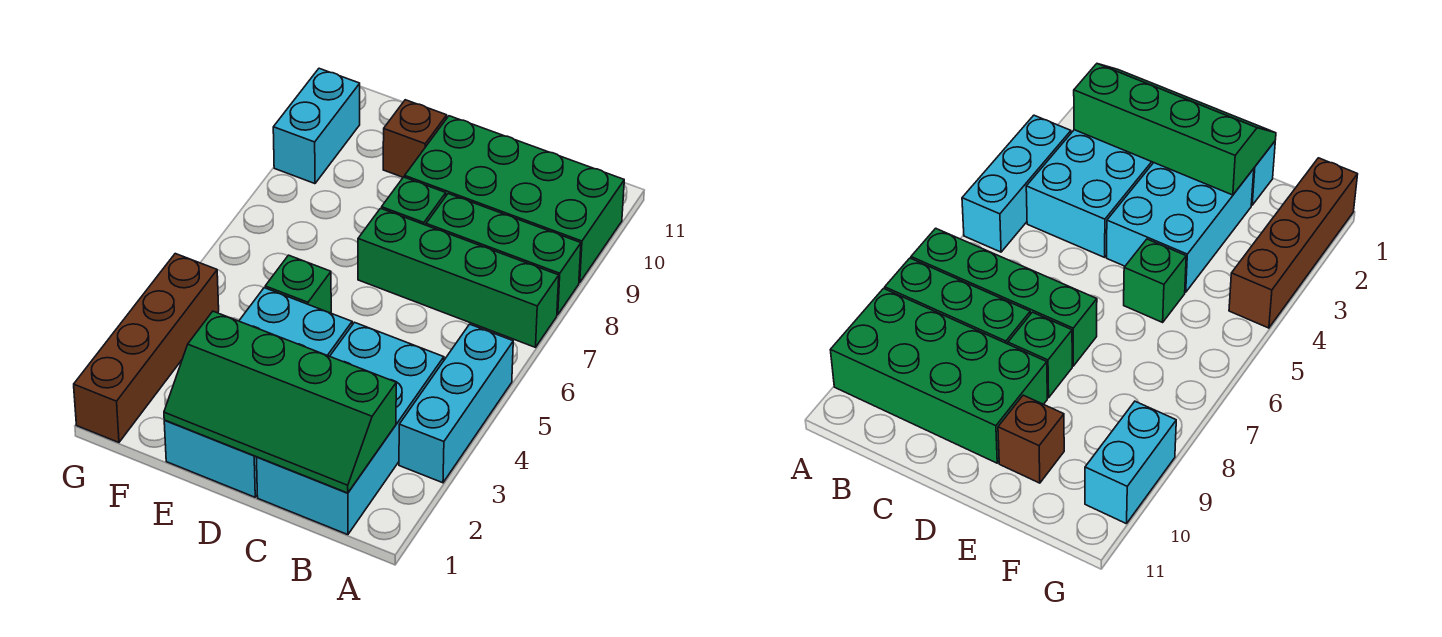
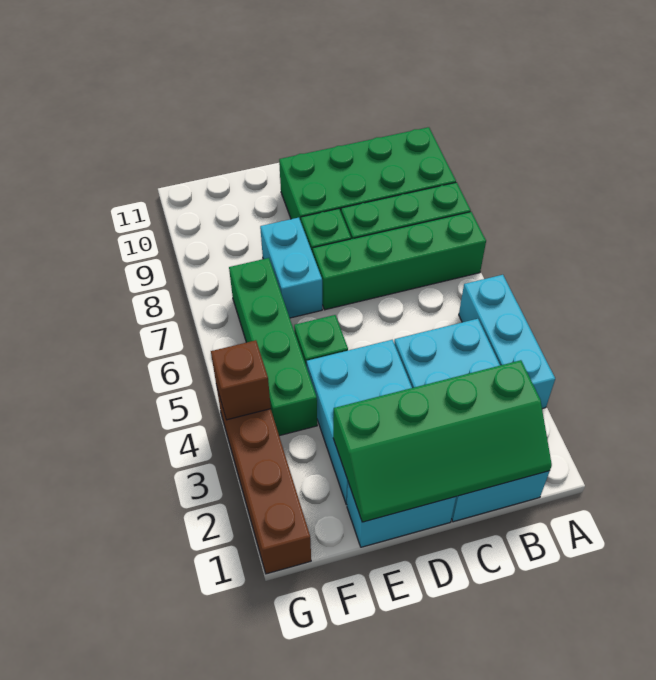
brown 1x1 brick [383,100,447,177] -> brown 1x1 brick moved to [211,340,271,420]
none -> green 1x4 brick [229,258,317,436]
cyan 1x2 brick [273,68,360,184] -> cyan 1x2 brick moved to [260,218,322,318]

